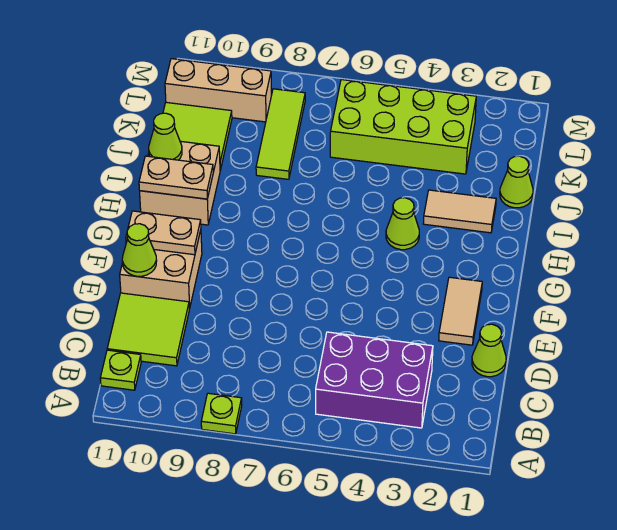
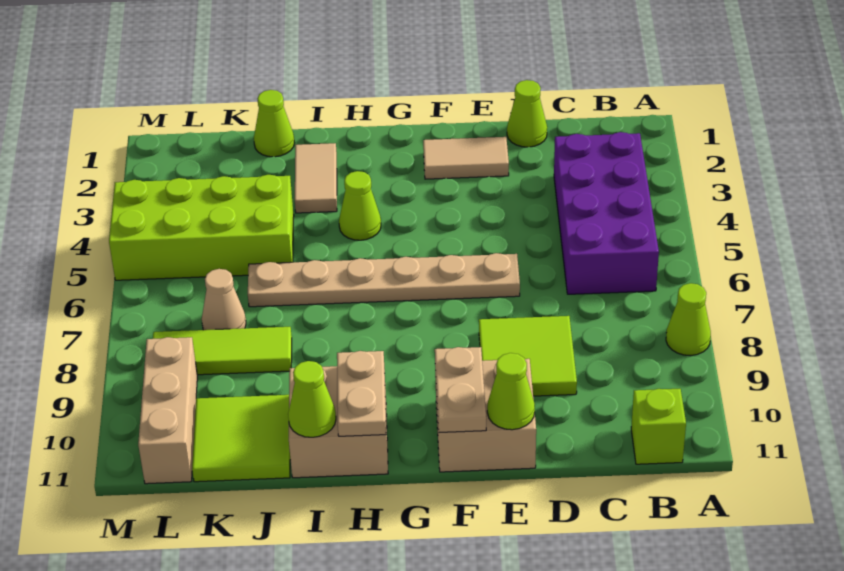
lime 1x1 plate [201,393,242,434] -> lime 1x1 cone [666,283,711,356]
purple 2x3 brick [316,332,433,428] -> purple 2x4 brick [554,132,659,294]
lime 1x1 plate [100,350,141,390] -> lime 1x1 brick [631,389,686,464]
lime 2x2 tile [107,293,189,366] -> lime 2x2 tile moved to [479,316,577,396]
none -> tan 1x6 plate [248,253,520,307]
lime 2x4 brick [330,80,476,174] -> lime 2x4 brick turned to [109,175,294,280]
none -> tan 1x1 cone [202,269,246,330]

